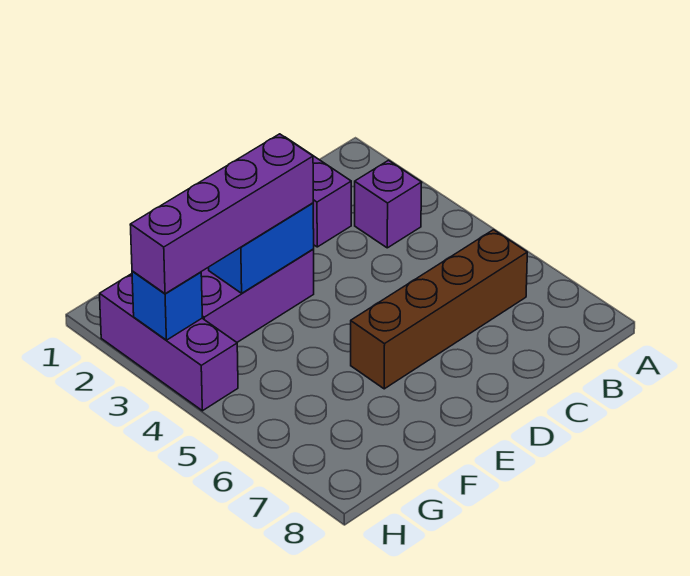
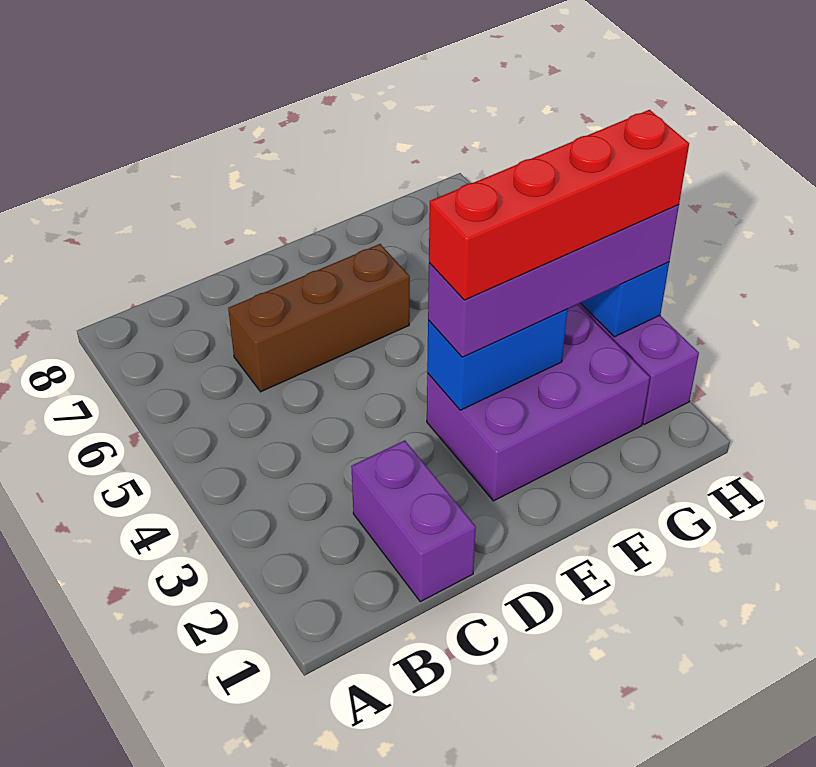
purple 1x1 brick [355,160,422,248] -> none
brown 1x4 brick [351,230,527,389] -> brown 1x3 brick [228,244,410,392]
none -> red 1x4 brick [429,110,689,300]

